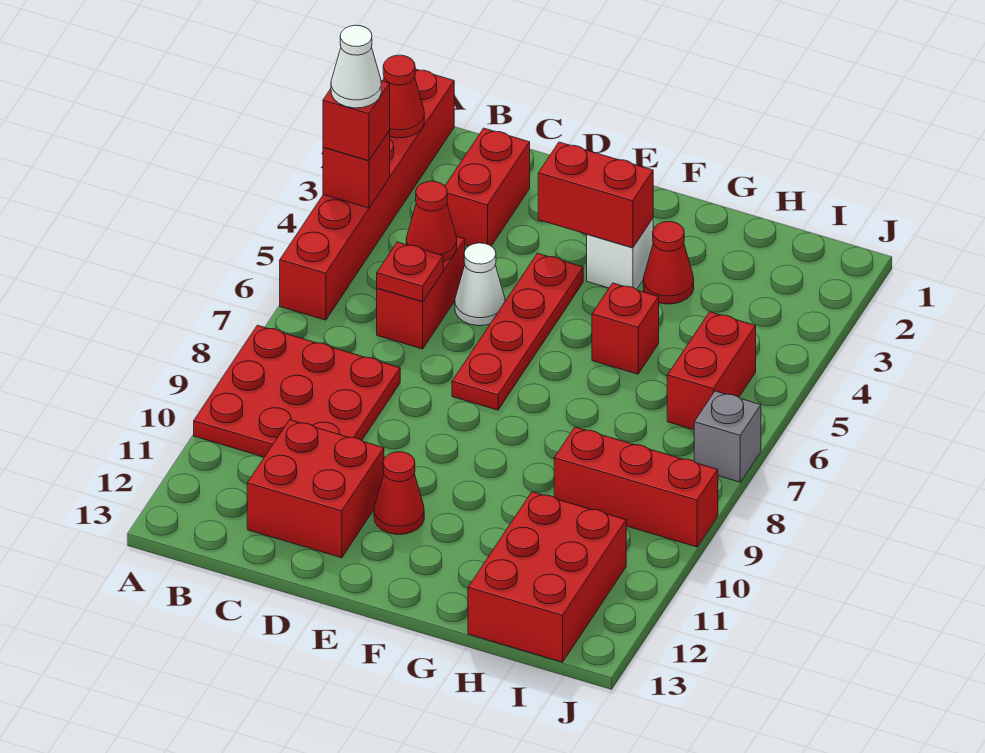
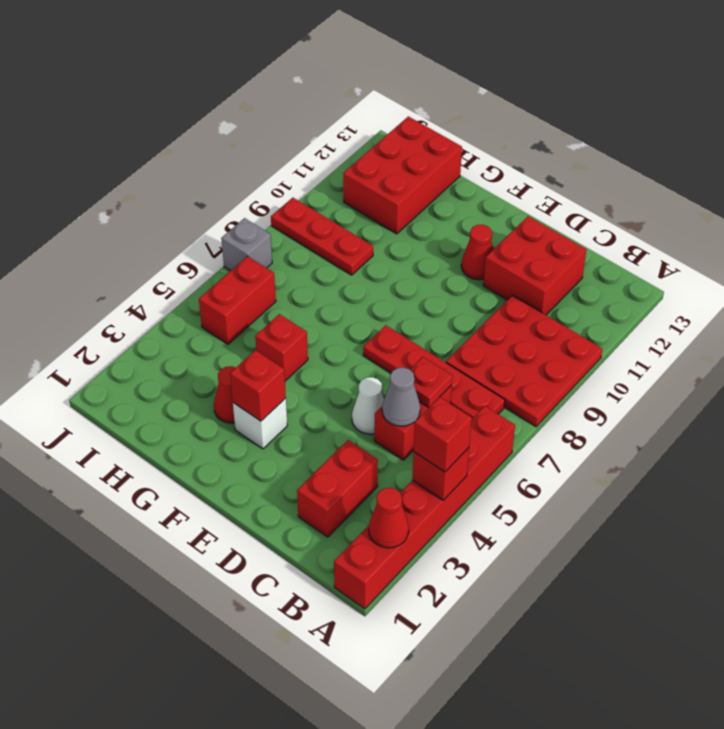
white 1x1 cone [331,25,381,108] -> none
red 1x1 cone [406,181,457,262] -> grey 1x1 cone [382,367,420,426]
red 1x2 brick [538,142,653,248] -> red 1x1 brick [230,350,286,421]
red 1x4 plate [452,253,583,410] -> red 1x4 plate turned to [363,325,505,418]
red 1x3 brick [554,427,718,547] -> red 1x3 plate [271,198,373,275]

